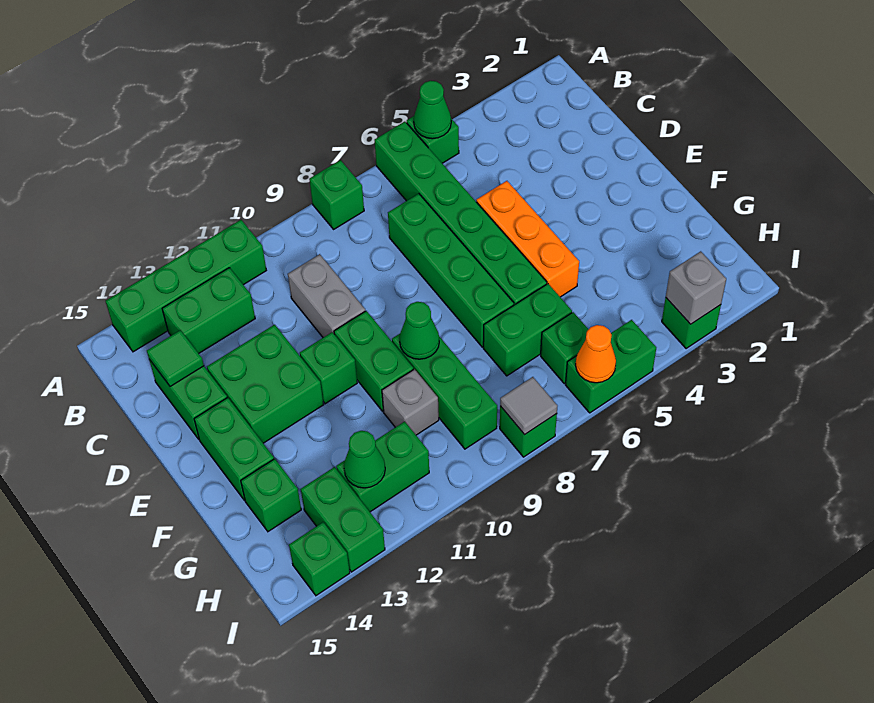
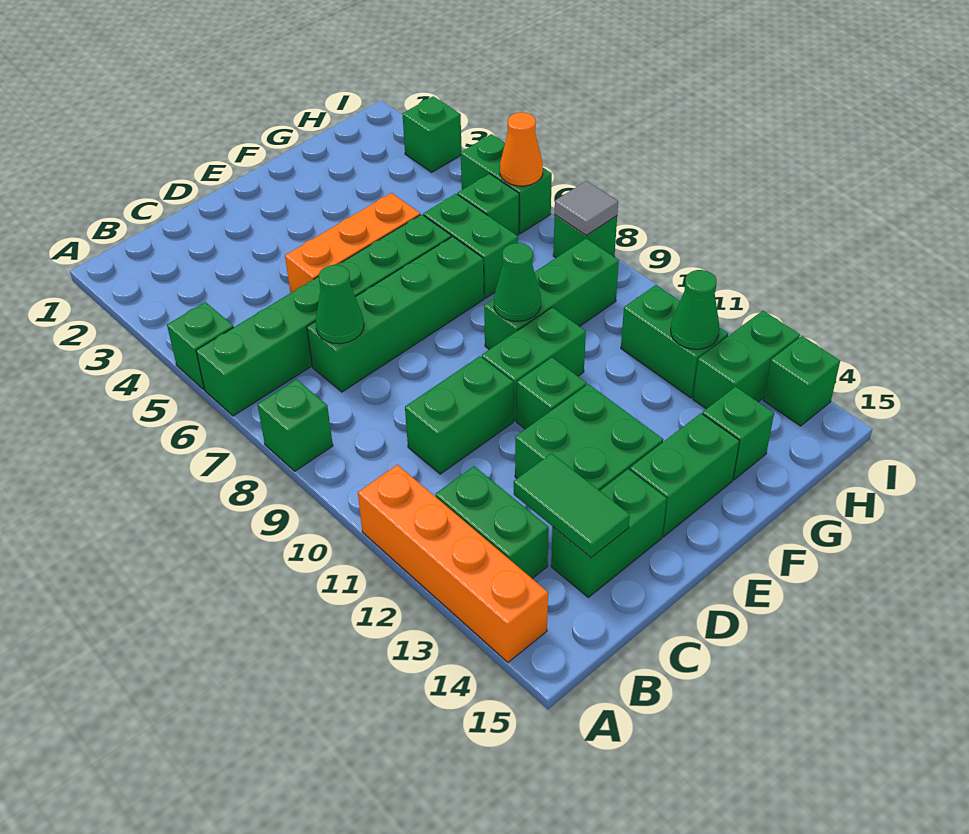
green 1x1 cone [414,81,451,139] -> green 1x1 cone moved to [315,265,364,344]
green 1x4 brick [106,220,266,352] -> orange 1x4 brick [358,465,548,662]
grey 1x2 brick [288,254,365,338] -> green 1x2 brick [405,356,513,474]
green 1x1 tile [147,330,204,387] -> green 1x2 tile [514,453,630,557]
grey 1x1 brick [382,369,439,435] -> none
grey 1x1 brick [666,251,726,324] -> none

